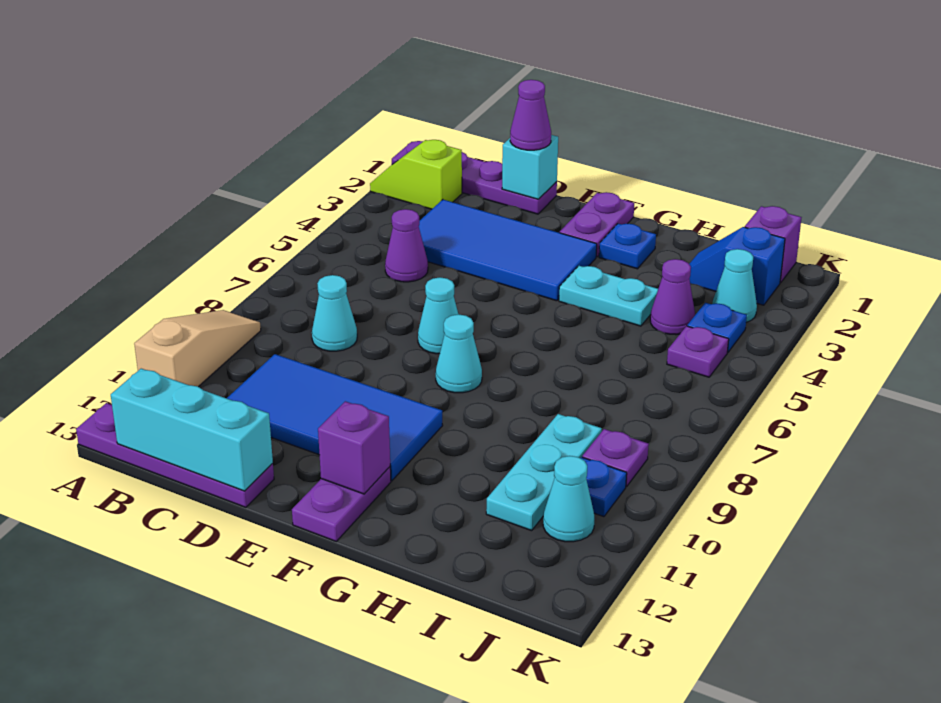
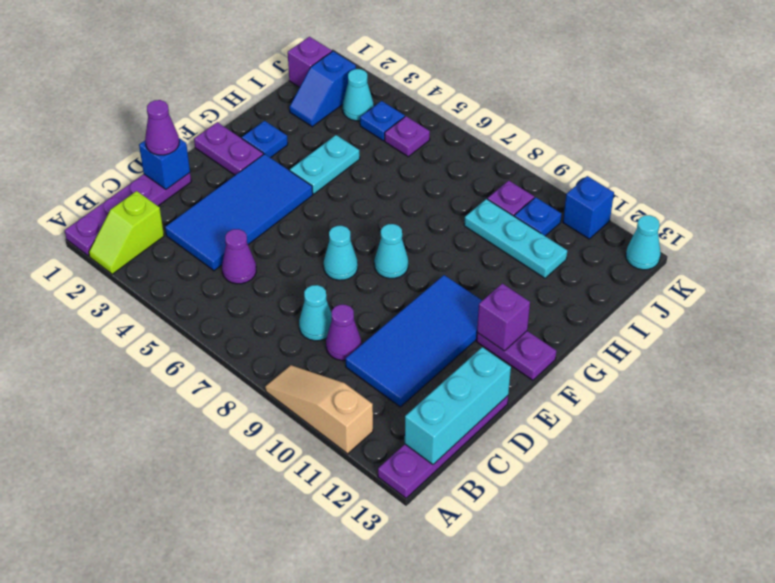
cyan 1x1 brick [502,135,558,199] -> blue 1x1 brick [139,138,190,189]
purple 1x1 cone [650,259,695,335] -> purple 1x1 cone moved to [326,305,361,360]
cyan 1x1 cone [543,456,594,542] -> cyan 1x1 cone moved to [626,215,661,270]
none -> blue 1x1 brick [563,176,614,239]

